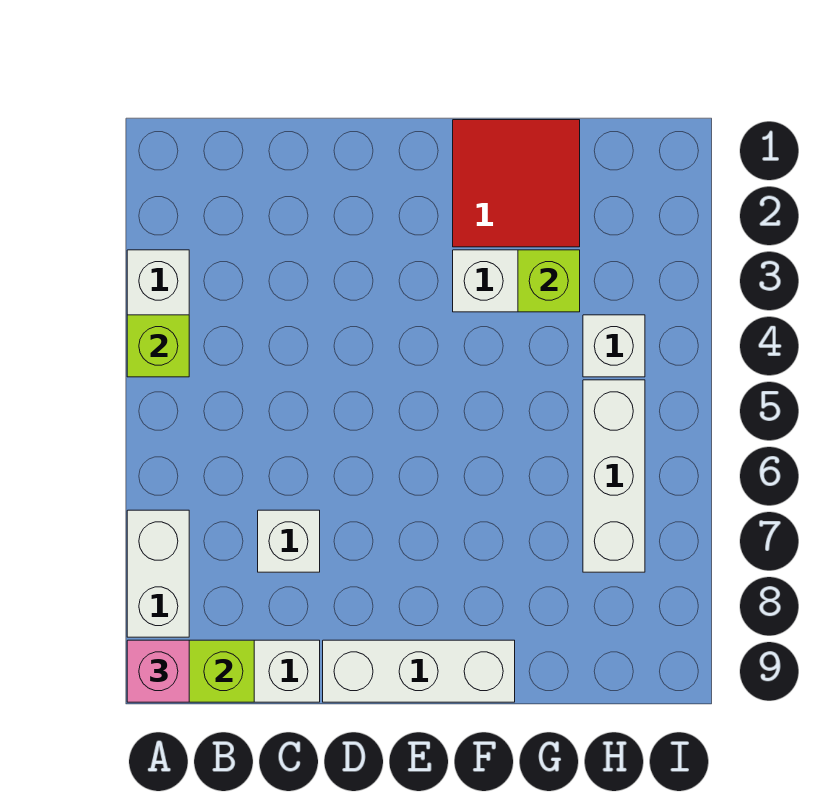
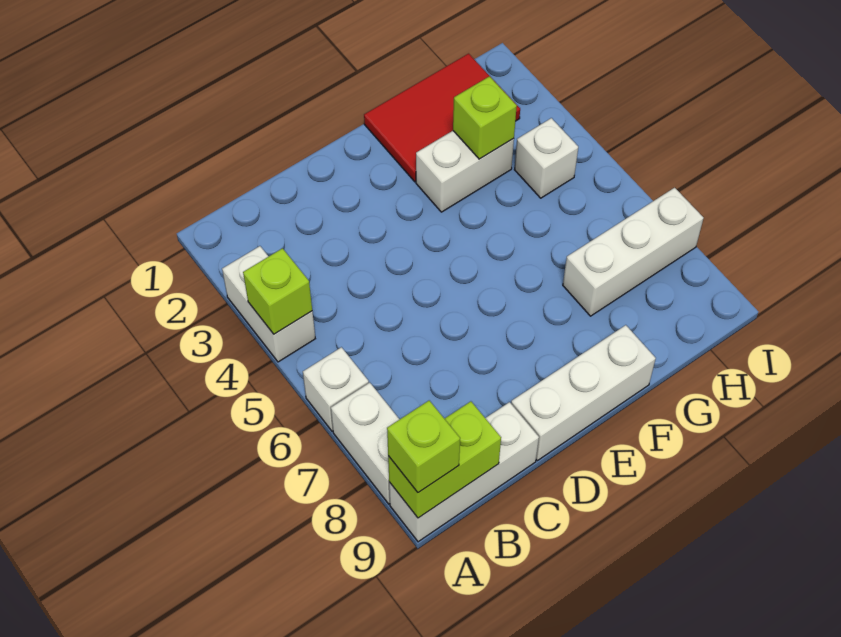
pink 1x1 brick [127,640,189,702] -> lime 1x1 brick [387,401,460,493]
white 1x1 brick [258,510,320,572] -> white 1x1 brick moved to [303,347,369,431]
red 2x2 tile [453,120,580,247] -> red 2x3 tile [364,54,520,182]
white 1x3 brick [583,380,645,572] -> white 1x3 brick turned to [563,188,704,316]

